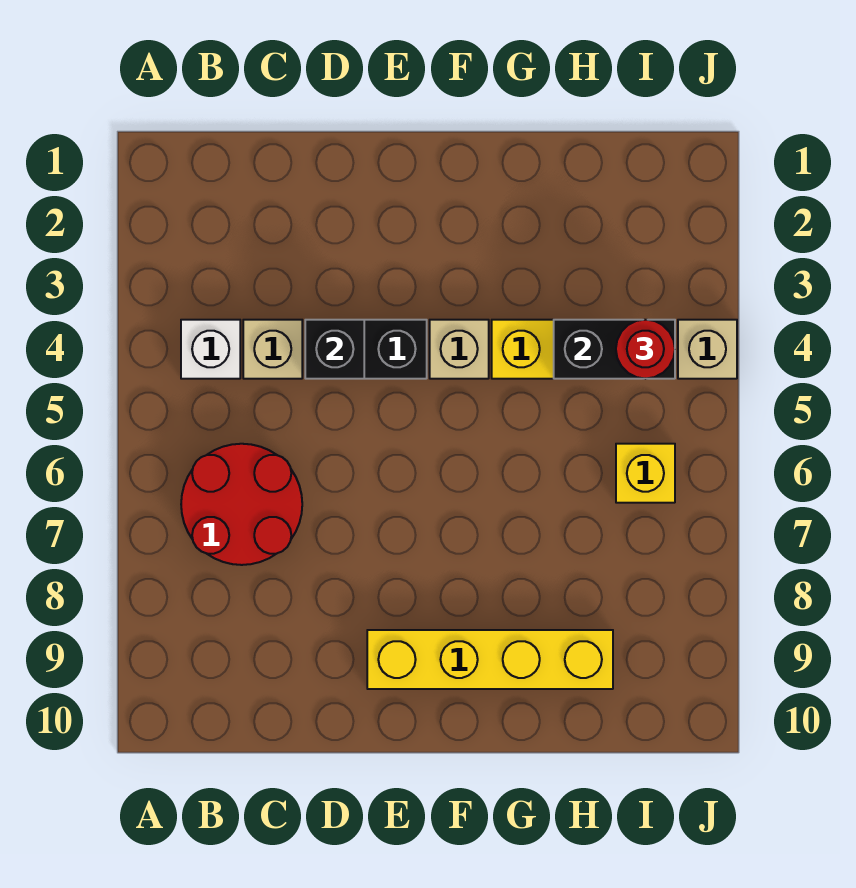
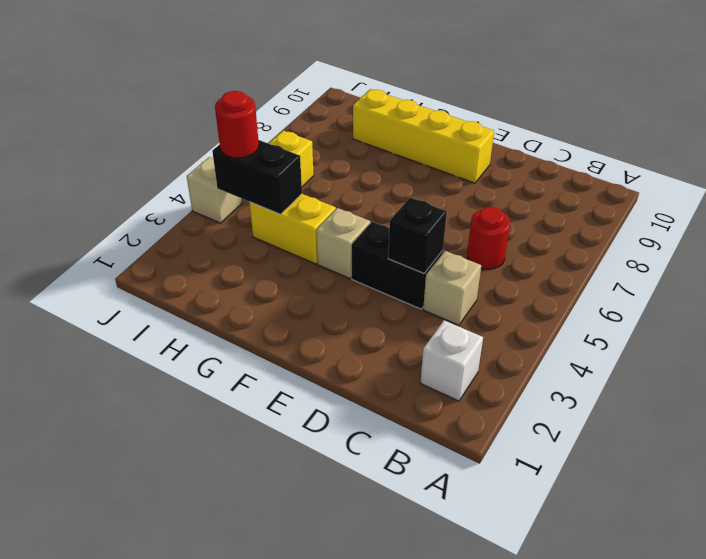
white 1x1 brick [181,320,240,379] -> white 1x1 brick moved to [420,320,483,401]
red 2x2 round brick [181,444,302,565] -> red 1x1 round brick [467,207,510,269]

